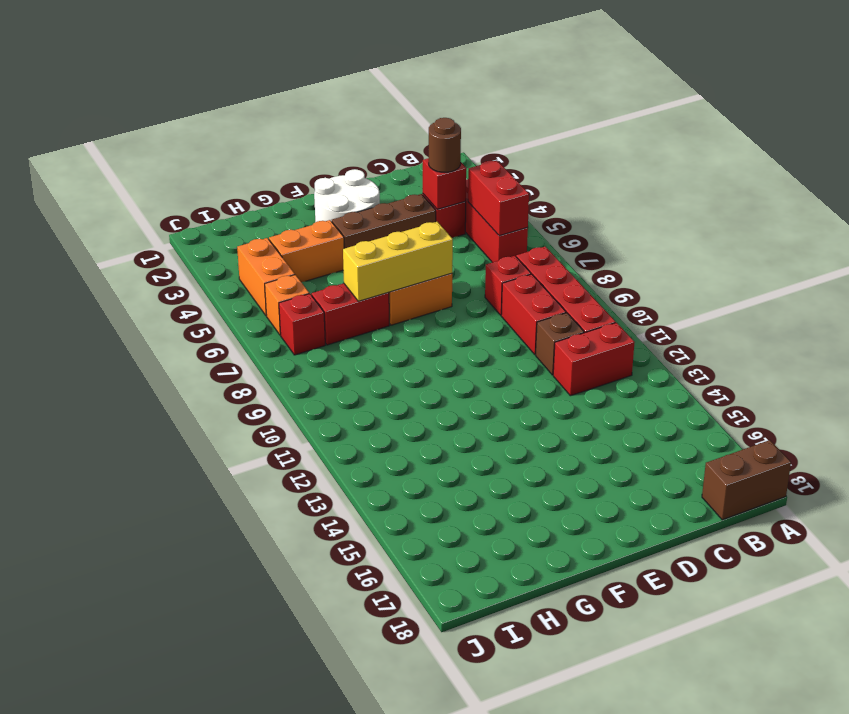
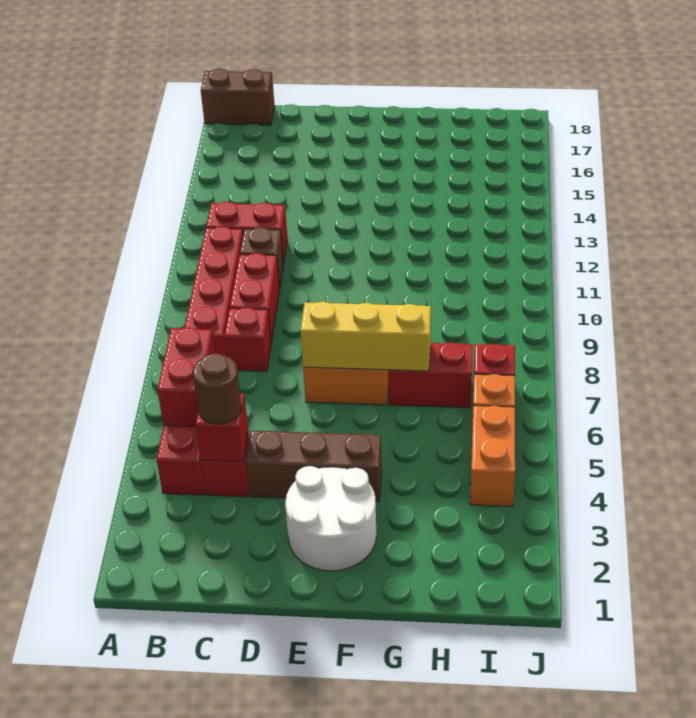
orange 1x2 brick [269,220,344,282] -> none

